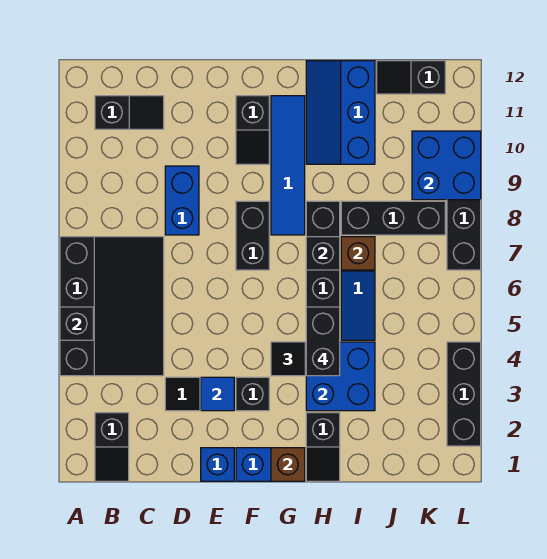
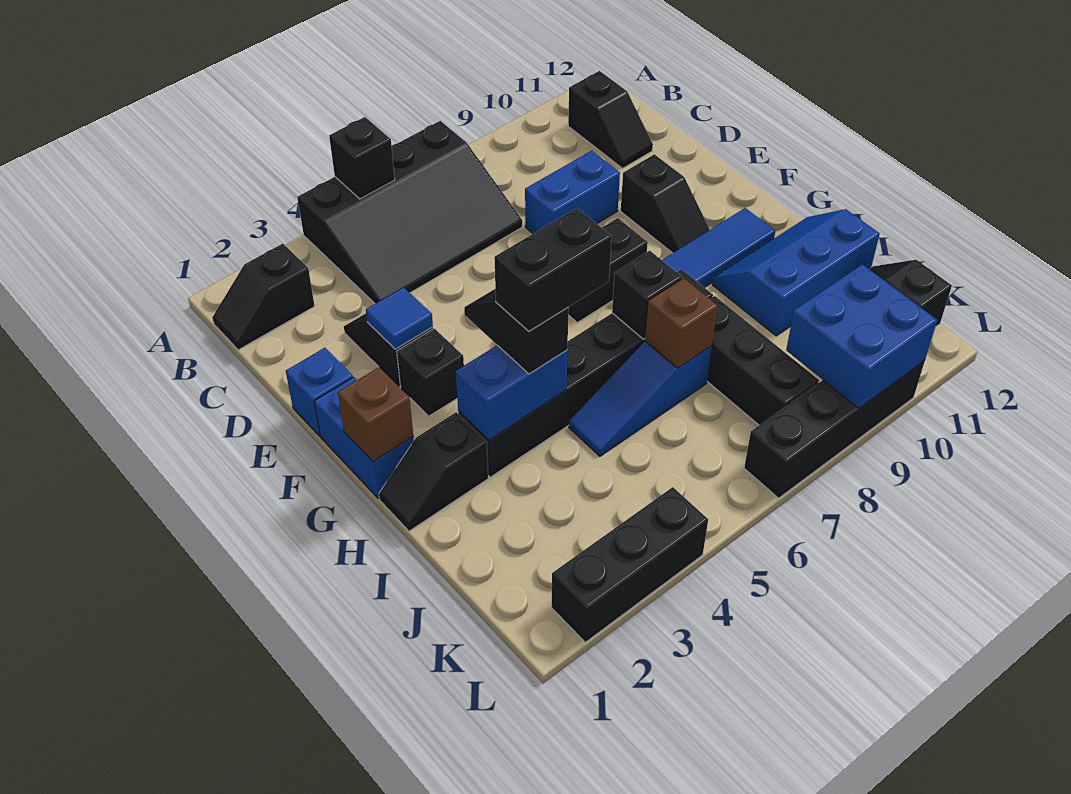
black 1x2 slope [236,96,269,164] -> black 1x2 slope turned to [621,154,710,253]
blue 2x2 brick [306,342,375,411] -> blue 1x2 brick [456,345,567,440]

